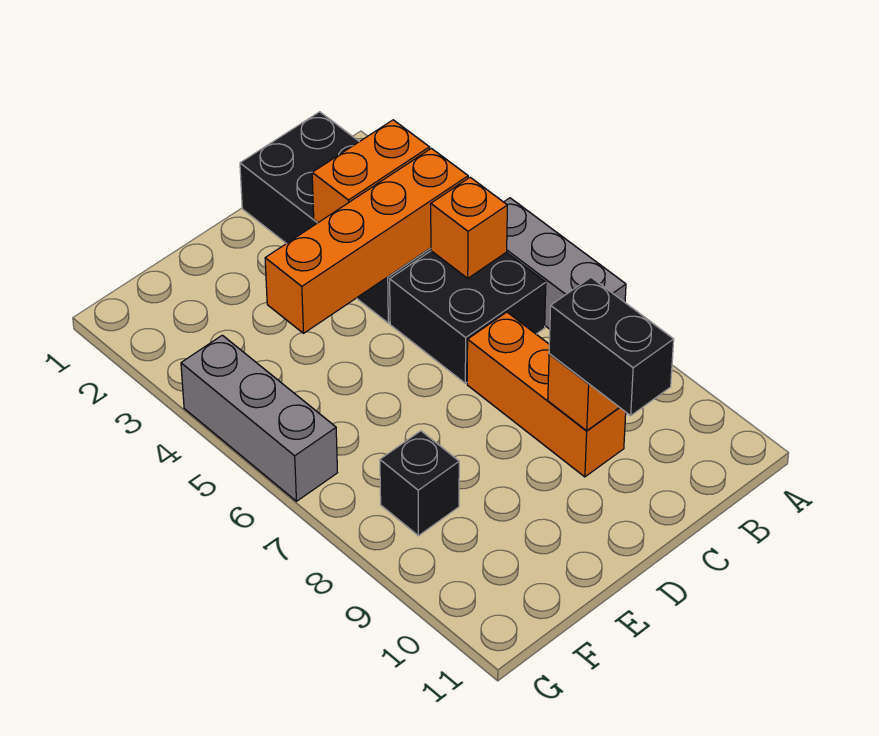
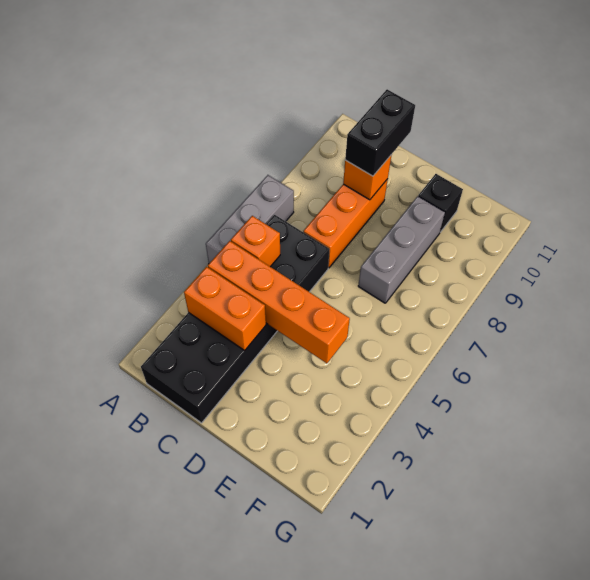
black 1x1 brick [380,431,459,536] -> black 1x1 brick moved to [418,174,463,232]
grey 1x3 brick [181,335,337,501] -> grey 1x3 brick moved to [358,196,445,303]

